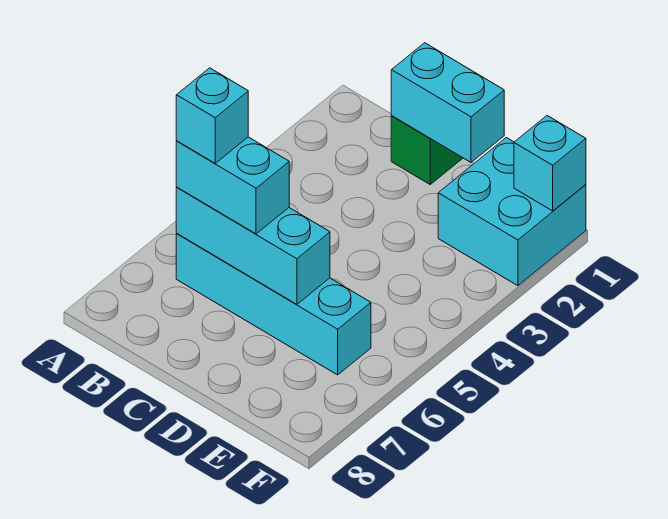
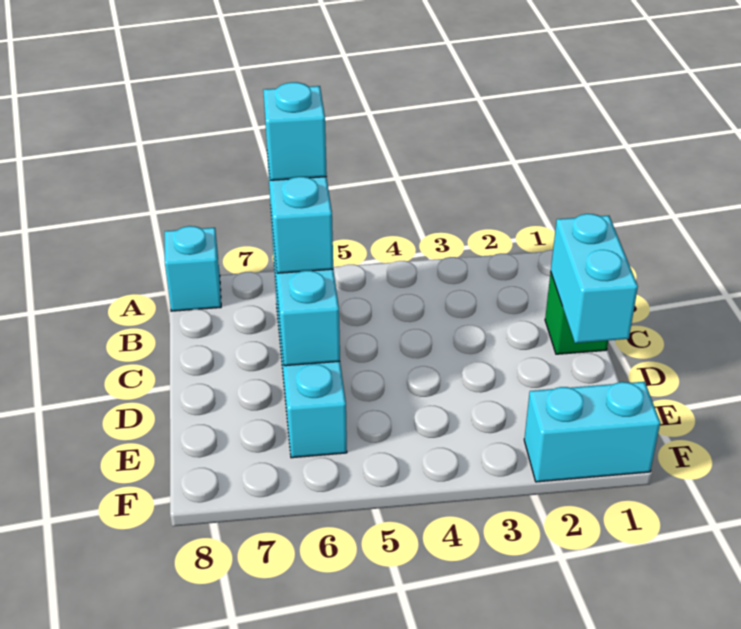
cyan 2x2 brick [438,138,586,286] -> cyan 1x2 brick [524,382,660,482]
cyan 1x1 brick [514,116,586,211] -> cyan 1x1 brick moved to [165,226,221,311]

